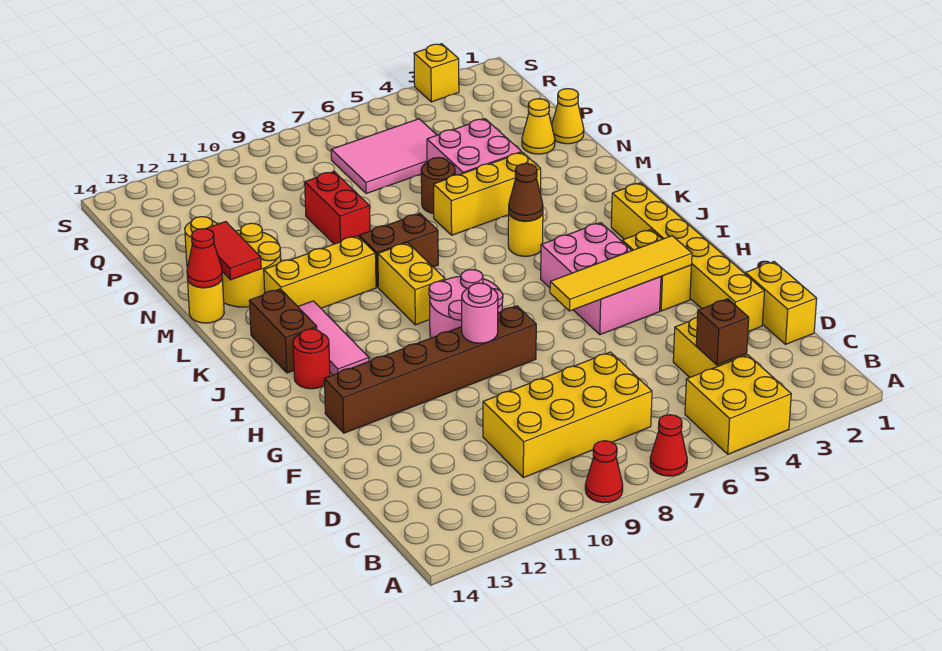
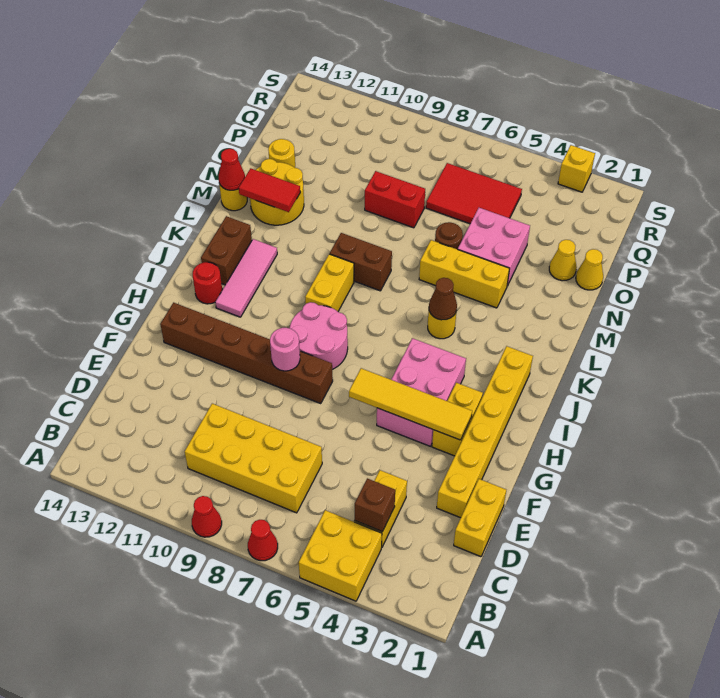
yellow 1x3 brick [264,236,376,308] -> none
red 1x2 tile [206,222,261,280] -> red 1x2 tile turned to [239,168,300,212]
red 1x2 brick [305,172,370,244] -> red 1x2 brick turned to [365,171,425,228]
pink 2x3 tile [331,119,437,194] -> red 2x3 tile [426,163,522,224]

